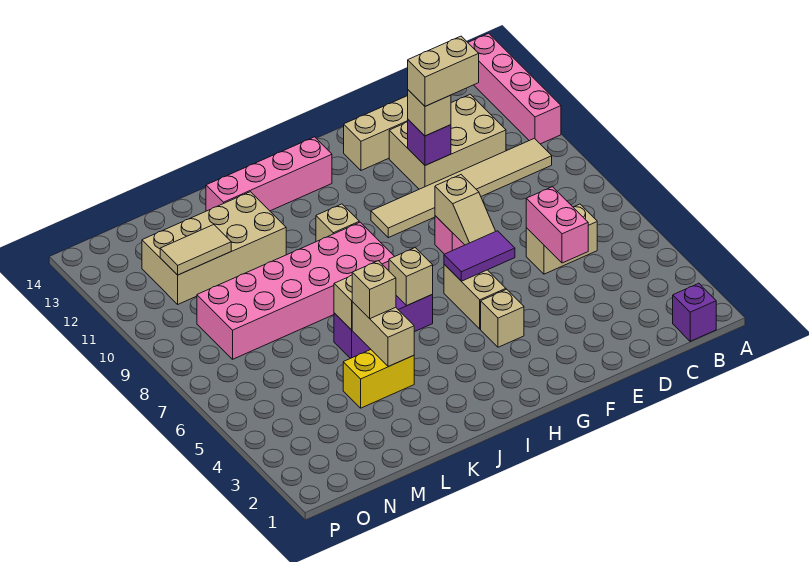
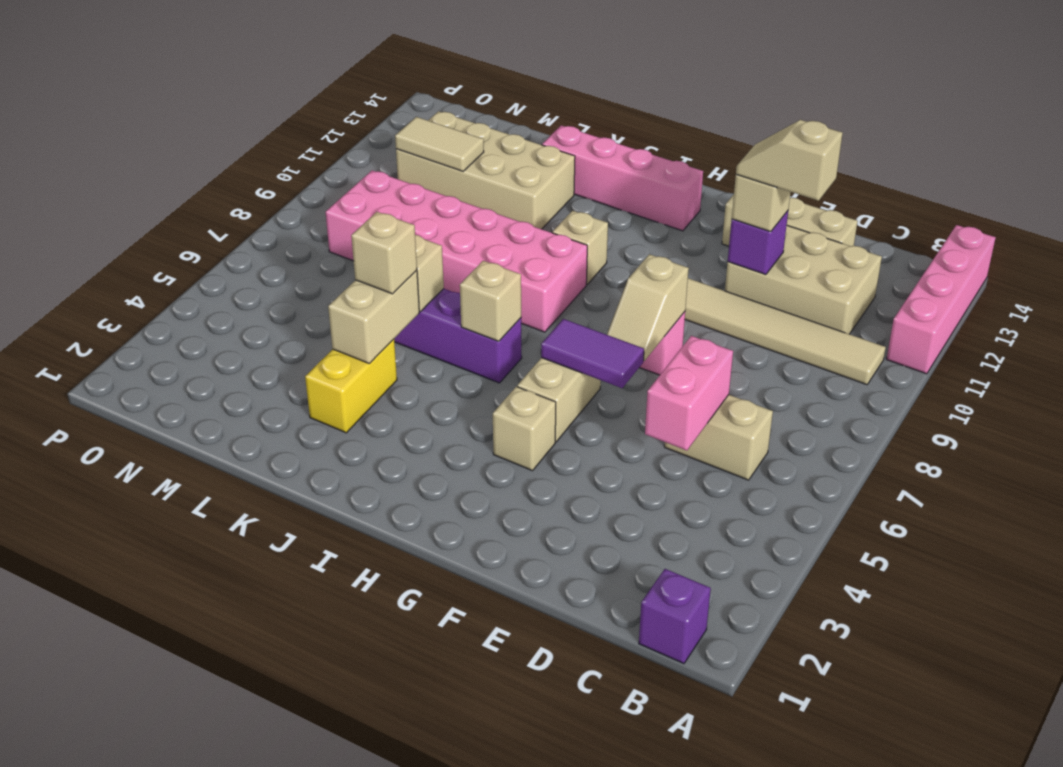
tan 1x2 brick [408,36,479,106] -> tan 1x2 slope [736,120,843,201]
yellow 1x2 brick [343,350,414,408] -> yellow 1x2 brick turned to [305,339,397,433]

